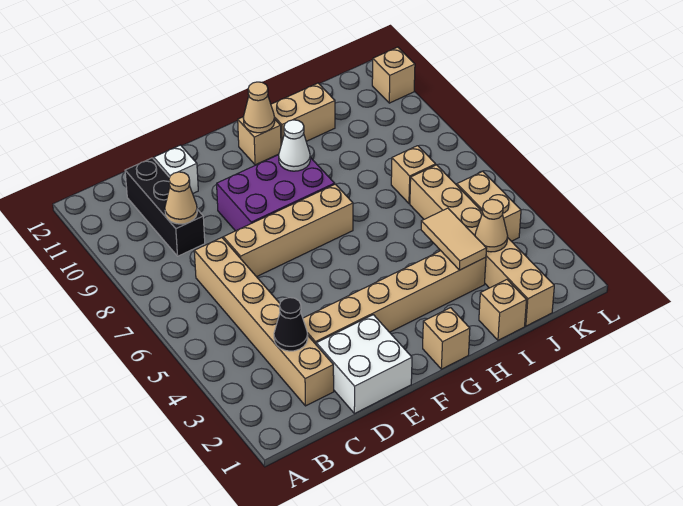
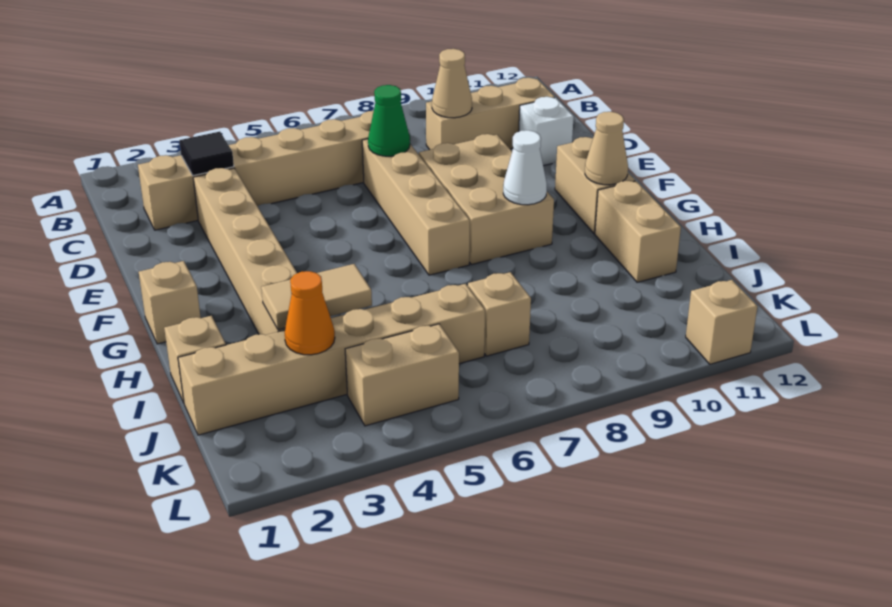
black 1x1 cone [274,298,308,351] -> black 1x1 tile [179,132,234,176]
black 1x3 brick [125,158,205,256] -> tan 1x3 brick [426,78,555,150]
white 2x2 brick [316,315,412,414] -> none
none -> green 1x1 cone [368,85,410,156]
purple 2x3 brick [217,155,335,231] -> tan 2x3 brick [419,134,554,265]
tan 1x1 brick [238,117,281,165] -> tan 1x2 brick [555,137,635,234]
tan 1x1 cone [475,199,508,252] -> orange 1x1 cone [285,271,335,355]

